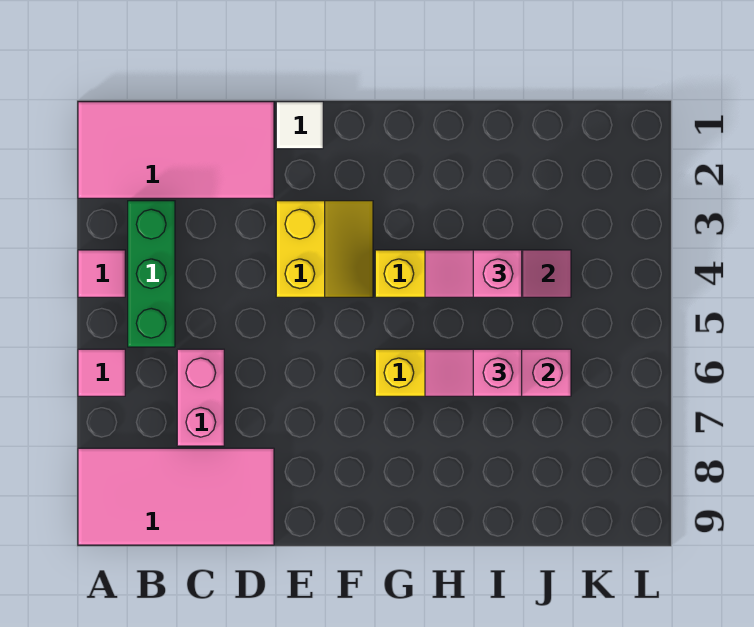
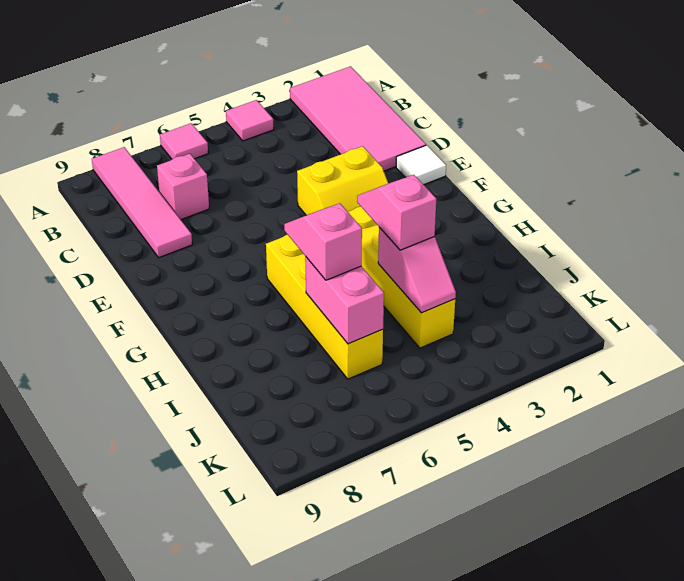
pink 2x4 tile [78,448,274,545] -> pink 1x4 tile [92,147,192,258]
green 1x3 brick [128,201,175,347] -> none
pink 1x2 brick [177,349,224,446] -> pink 1x1 brick [157,154,209,220]

